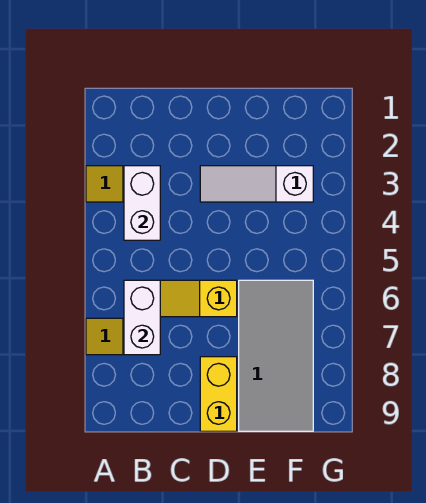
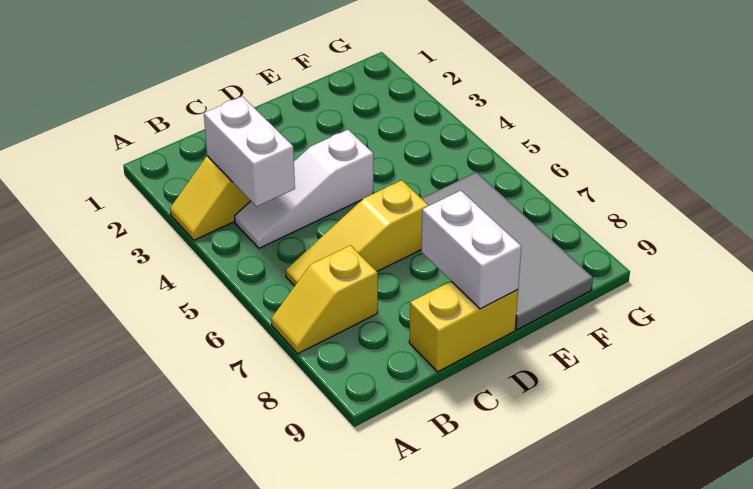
white 1x2 brick [124,280,160,355] -> white 1x2 brick moved to [421,191,521,309]
white 1x3 slope [200,166,313,202] -> white 1x3 slope moved to [235,130,373,248]
yellow 1x2 brick [200,357,237,431] -> yellow 1x2 brick turned to [409,281,518,372]

